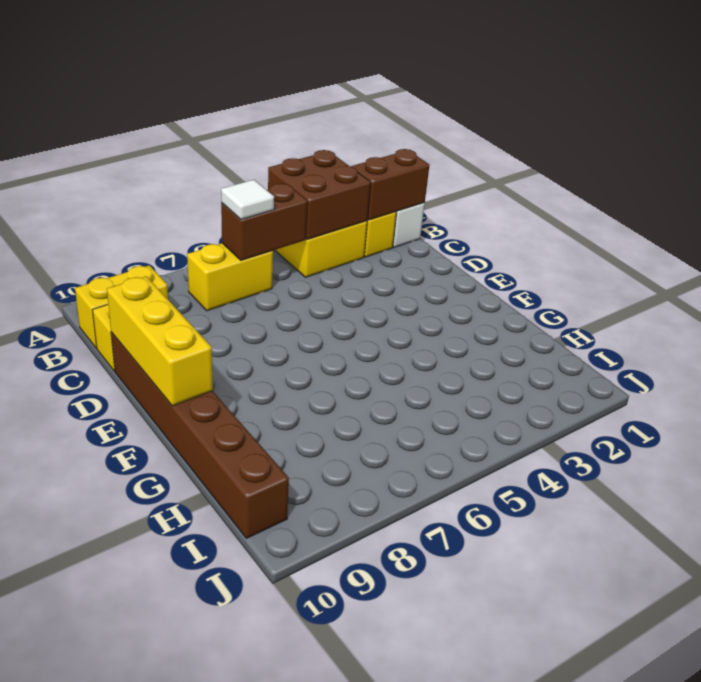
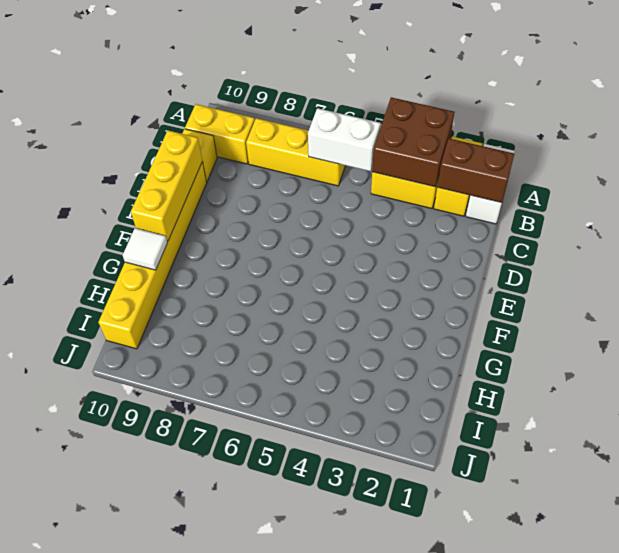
brown 1x2 brick [221,184,307,261] -> white 1x2 brick [308,108,380,171]
yellow 1x2 brick [187,243,273,311] -> yellow 1x3 brick [246,118,346,186]
white 1x1 tile [221,180,274,219] -> white 1x1 tile moved to [123,228,167,270]
brown 1x6 brick [111,332,289,538] -> yellow 1x6 brick [99,162,207,349]

